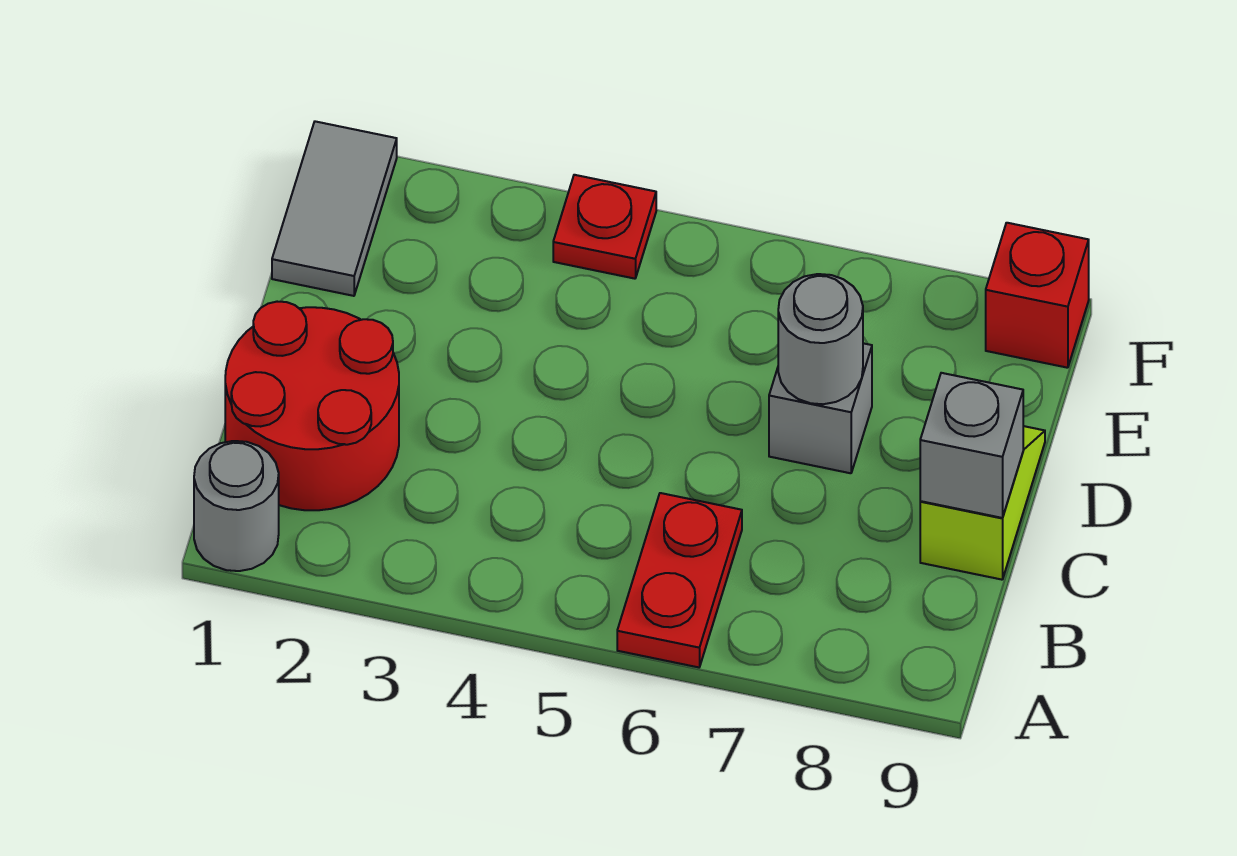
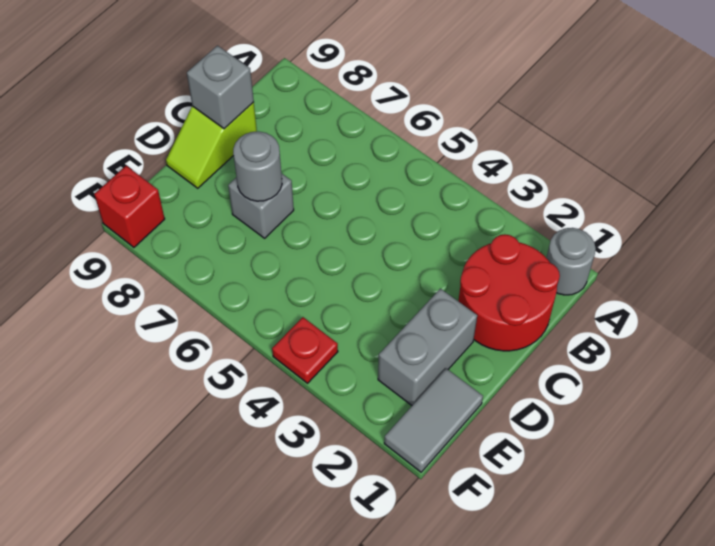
red 1x2 plate [617,493,742,667] -> none
none -> grey 1x2 brick [378,289,477,405]

